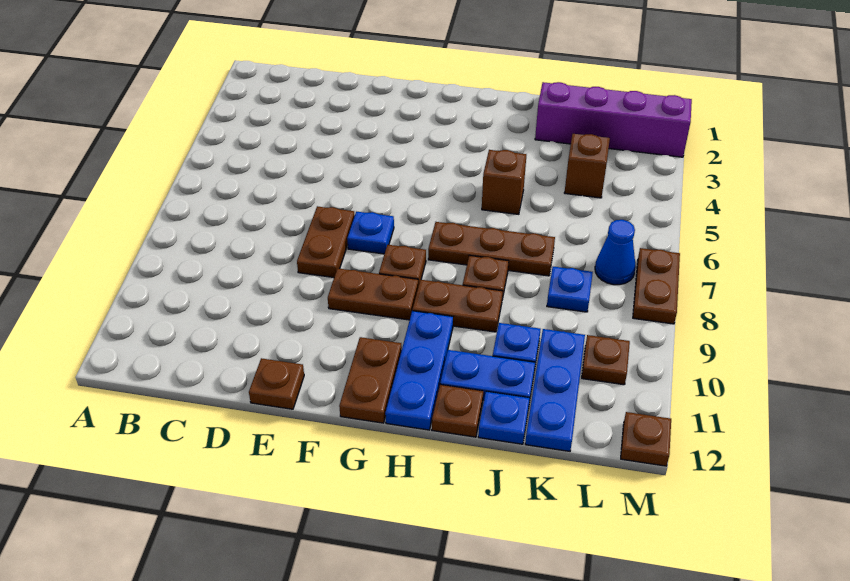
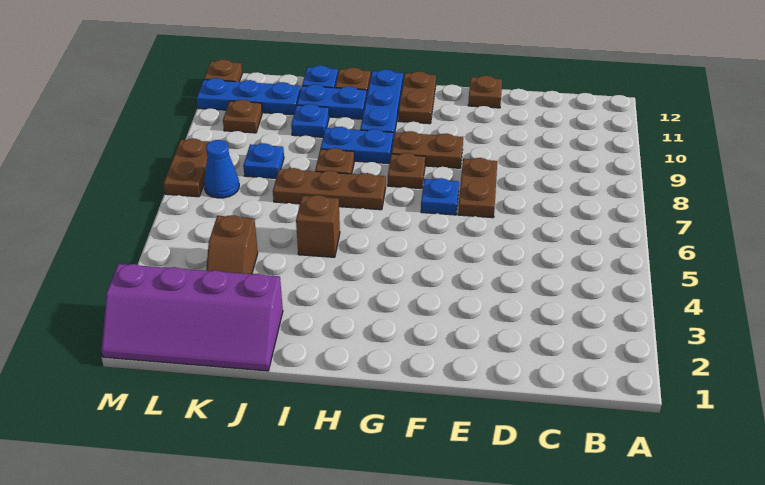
brown 1x2 plate [413,280,503,332] -> blue 1x2 plate [321,127,393,164]
blue 1x3 plate [525,329,585,451] -> blue 1x3 plate turned to [197,78,301,115]

